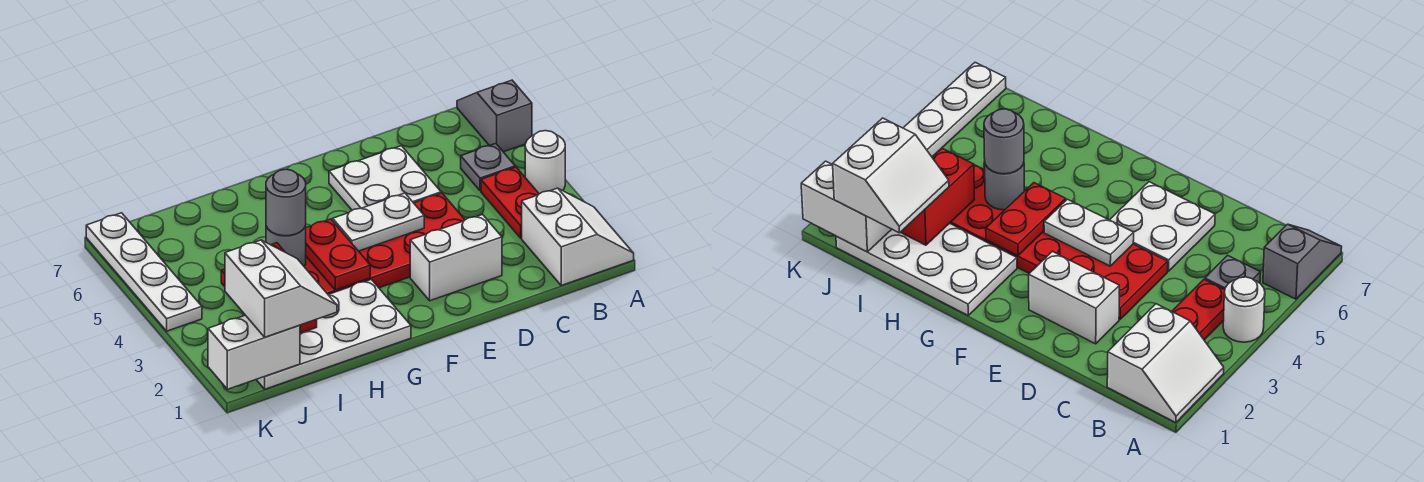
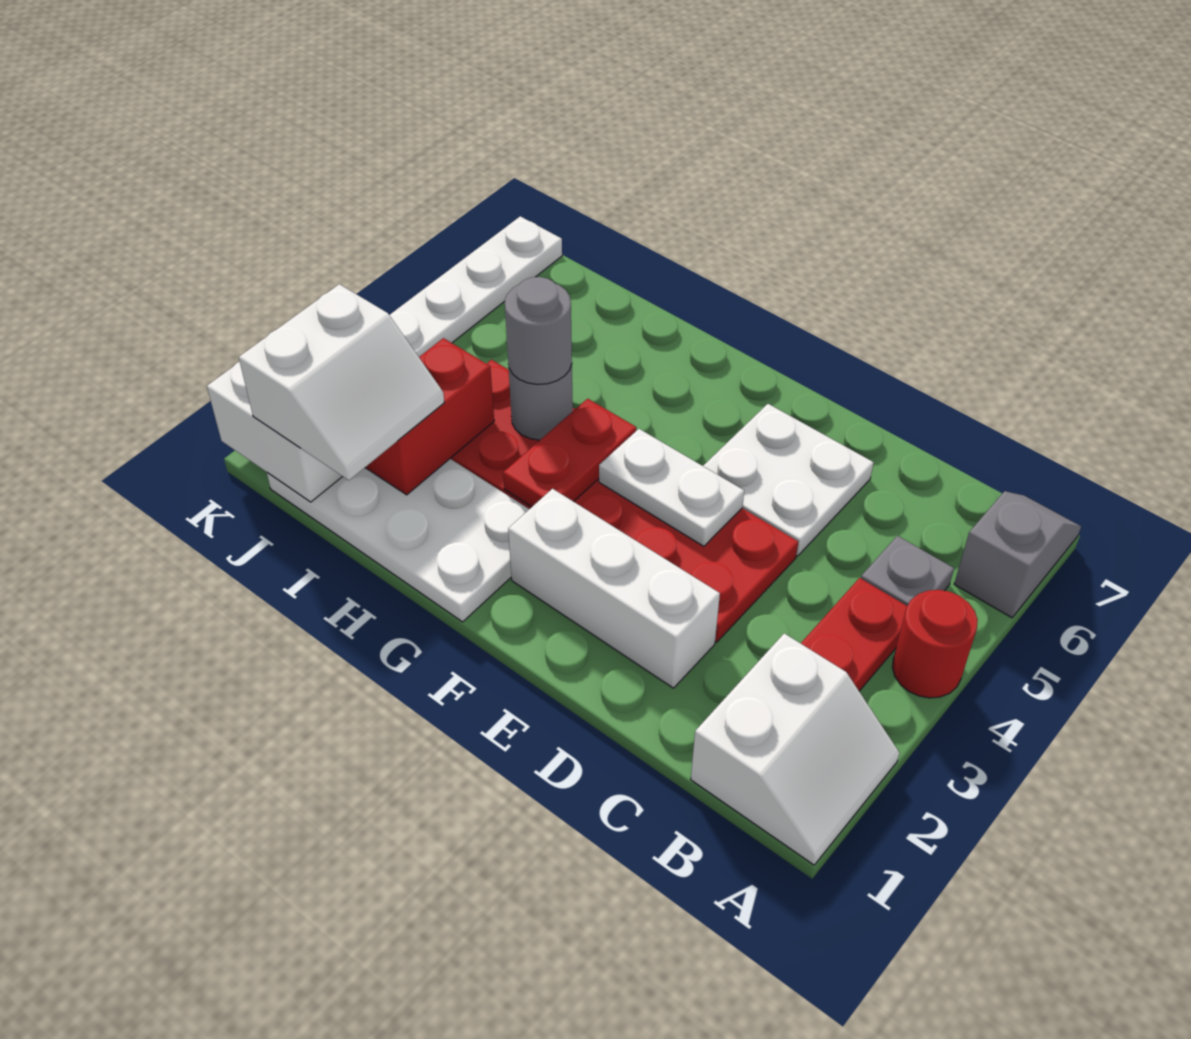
white 1x1 round brick [525,131,565,194] -> red 1x1 round brick [892,590,978,698]
white 1x2 brick [410,215,502,301] -> white 1x3 brick [508,489,720,688]

